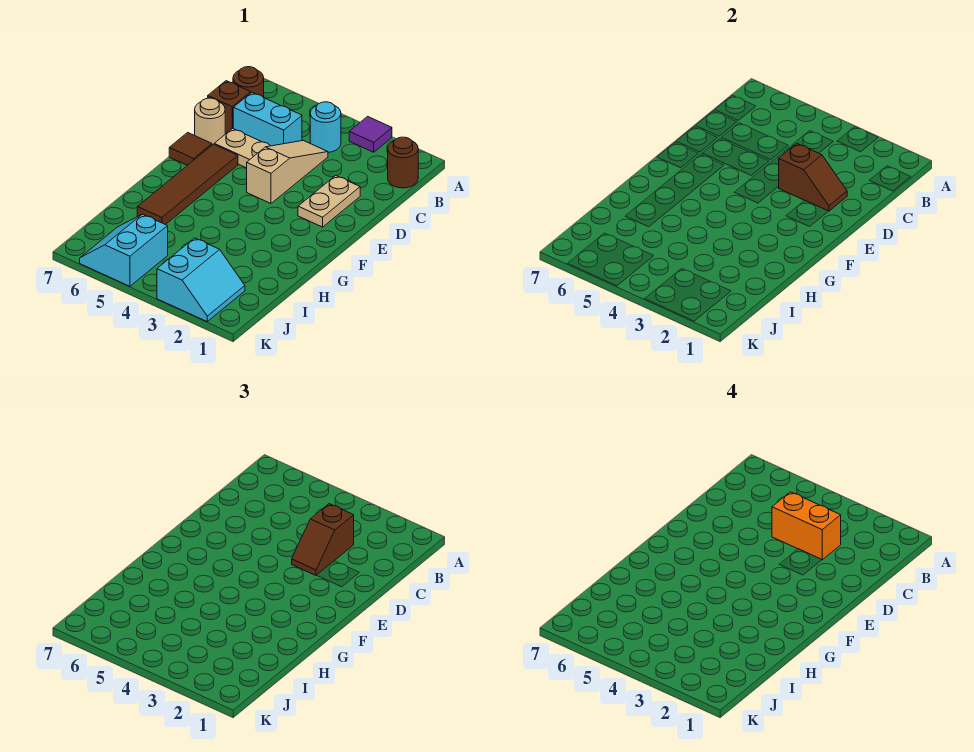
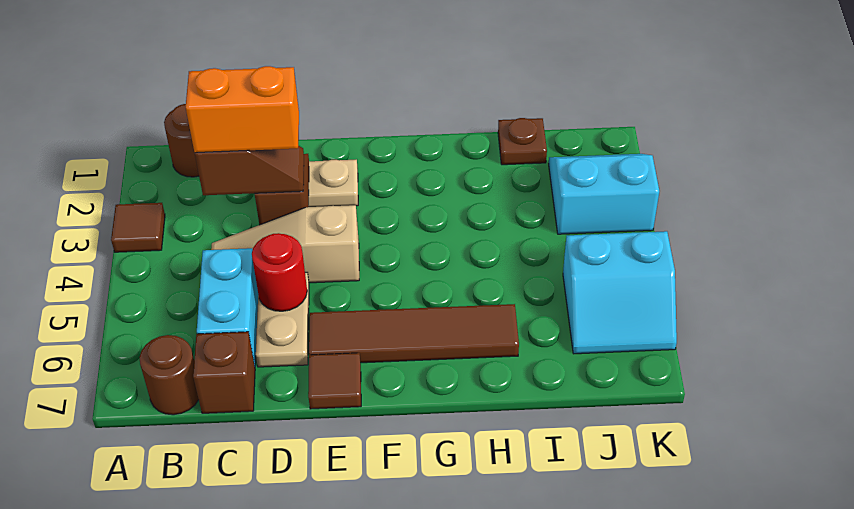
purple 1x1 tile [349,117,392,152] -> brown 1x1 tile [111,203,165,252]
cyan 1x1 round brick [310,102,341,152] -> none
orange 1x2 brick [772,492,841,560] -> orange 1x2 brick turned to [186,66,299,153]
none -> red 1x1 round brick [252,233,307,311]
tan 1x1 round brick [195,98,225,145] -> none
none -> brown 1x1 plate [498,118,547,165]

